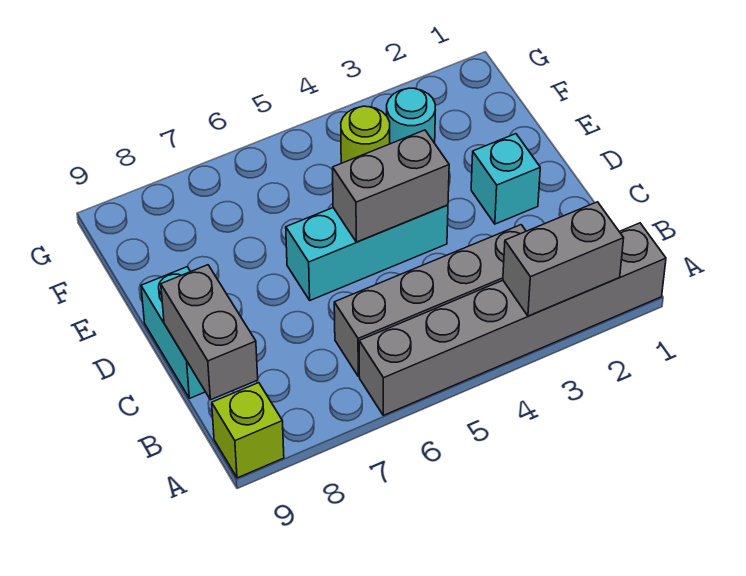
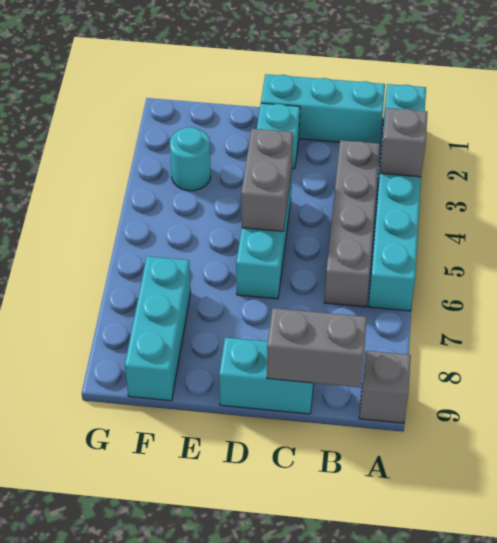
grey 1x6 brick [359,223,666,415] -> cyan 1x6 brick [368,84,426,311]
grey 1x2 brick [503,202,624,316] -> grey 1x1 brick [380,108,428,177]
lime 1x1 brick [212,383,284,478] -> grey 1x1 brick [359,351,411,423]
none -> cyan 1x3 brick [261,74,385,143]
lime 1x1 round brick [341,106,390,163] -> none
none -> cyan 1x3 brick [125,256,191,401]

